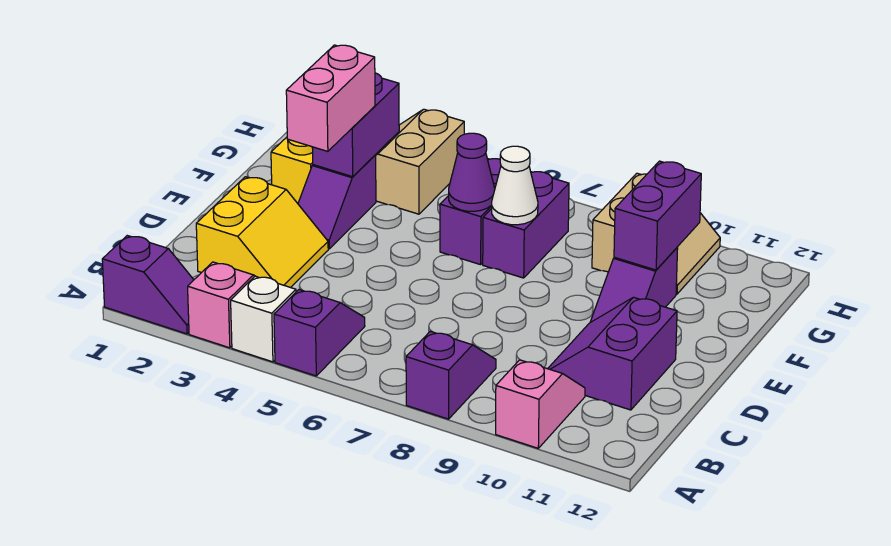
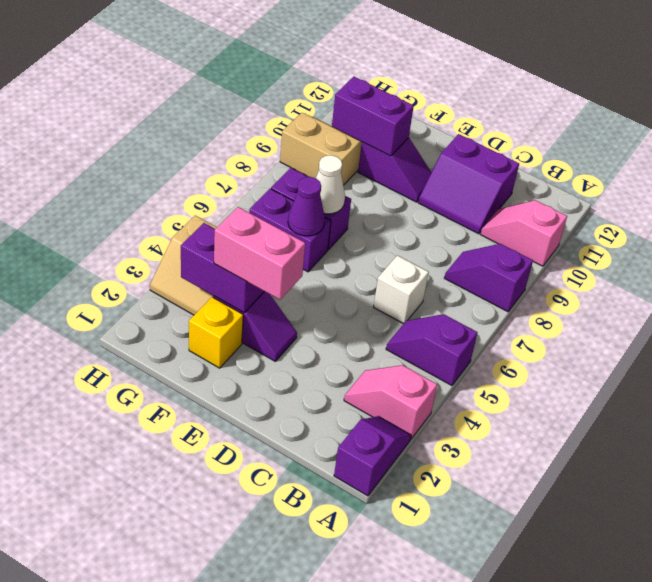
white 1x1 brick [231,276,296,362] -> white 1x1 brick moved to [374,255,429,324]
yellow 2x2 slope [196,177,328,288] -> none

